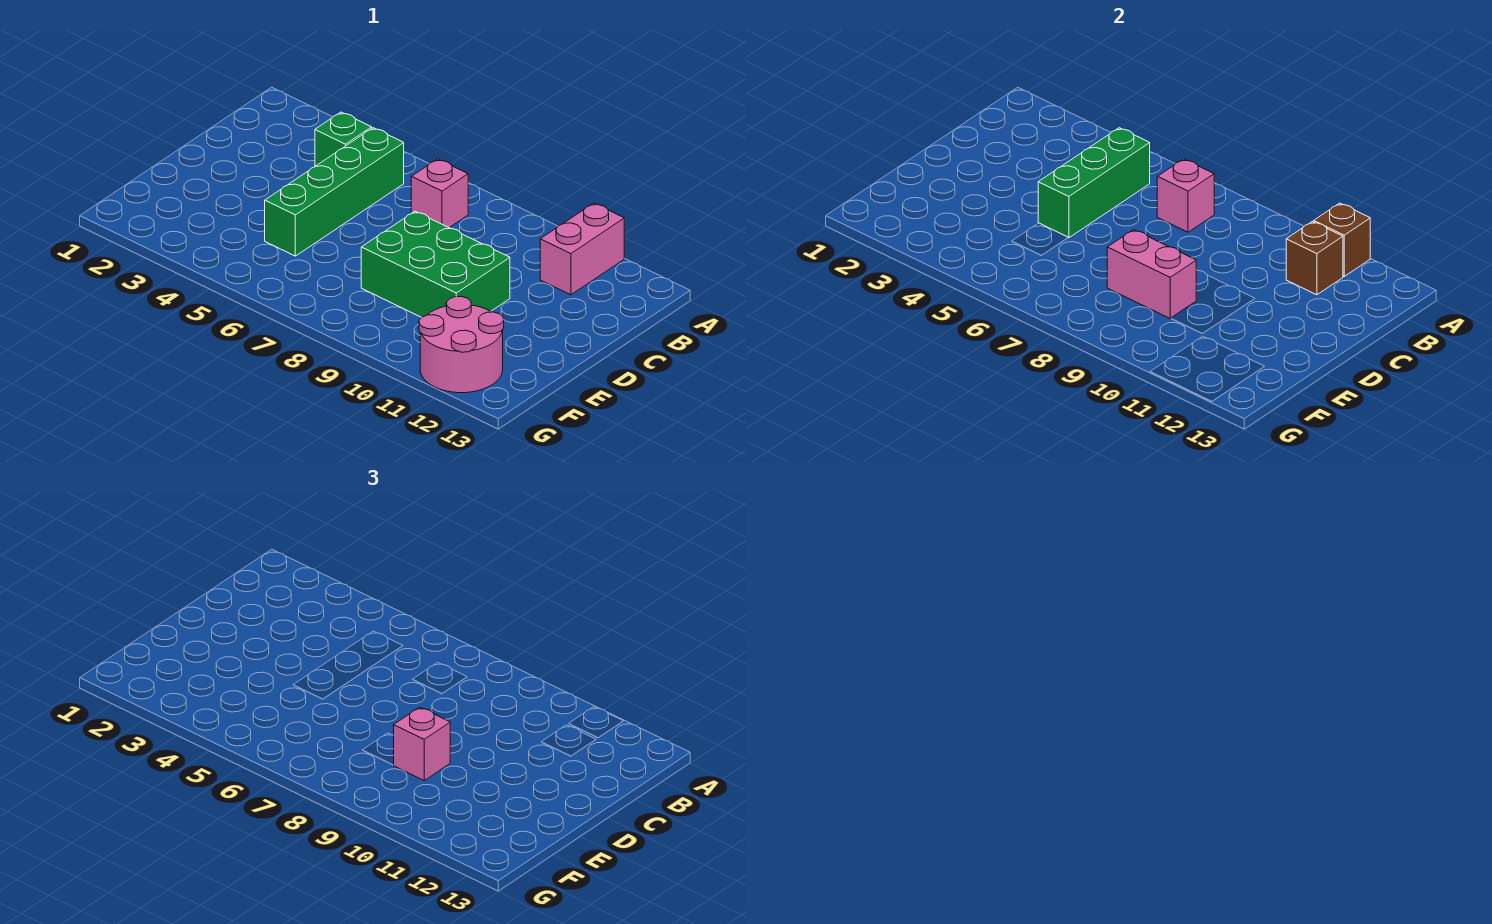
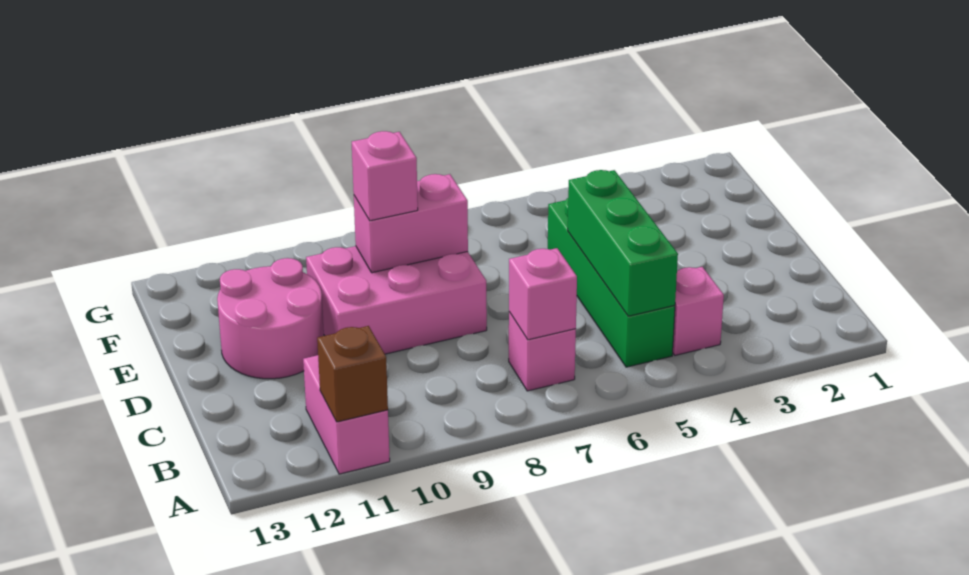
green 1x1 brick [315,112,372,166] -> pink 1x1 brick [673,267,724,355]
brown 1x1 brick [1286,222,1343,295] -> none
green 2x3 brick [361,211,510,317] -> pink 2x3 brick [306,246,487,354]
pink 2x2 round brick [419,296,504,393] -> pink 2x2 round brick moved to [217,258,324,379]

